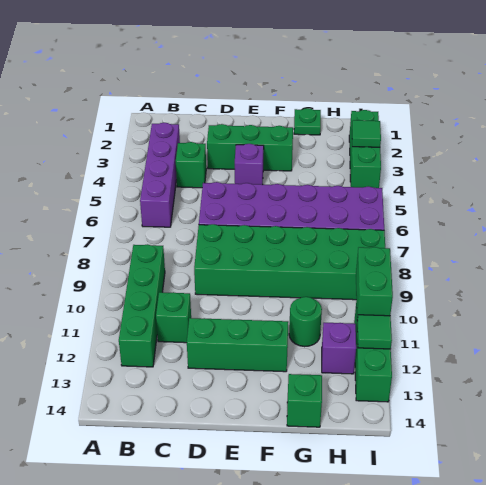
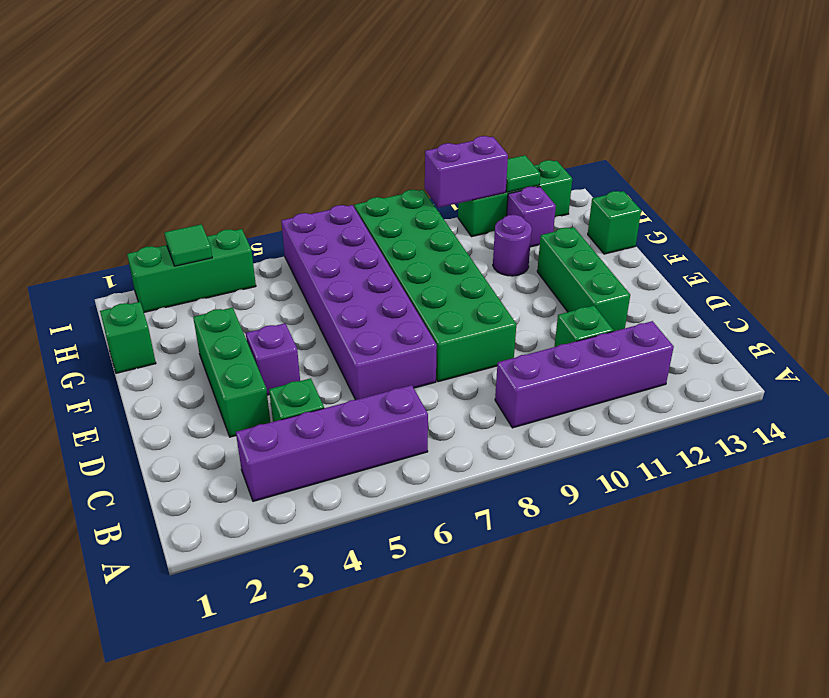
green 1x4 brick [119,244,165,367] -> purple 1x4 brick [495,321,674,428]
green 1x1 plate [294,108,321,135] -> green 1x1 brick [100,302,156,373]
green 1x1 round brick [289,297,322,347] -> purple 1x1 round brick [493,215,532,276]
green 1x2 brick [356,247,393,321] -> purple 1x2 brick [425,136,508,208]

